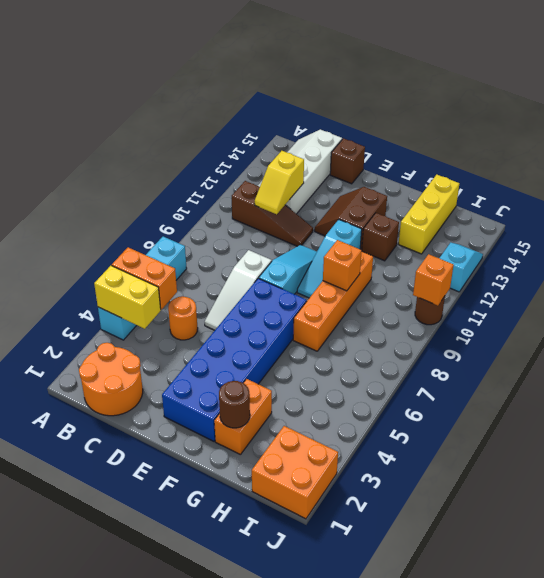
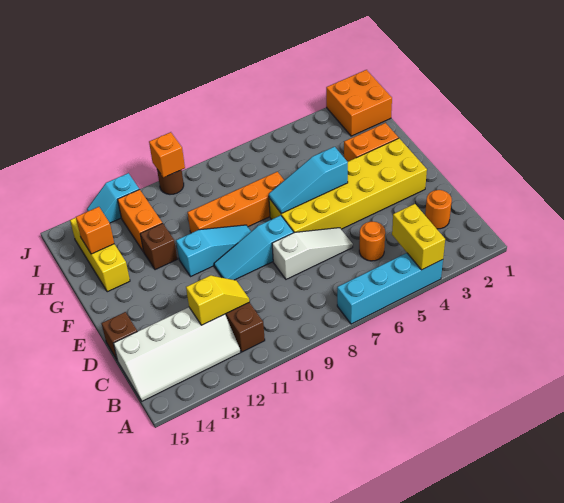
orange 1x2 brick [112,247,177,310] -> orange 1x2 brick moved to [118,189,162,252]
orange 2x2 round brick [79,343,143,416] -> orange 1x1 round brick [425,190,452,229]
blue 2x6 brick [162,278,307,441] -> yellow 2x6 brick [269,138,427,233]
brown 2x2 slope [315,187,387,250] -> none
none -> cyan 1x3 slope [269,147,348,214]
brown 1x1 round brick [219,381,250,428] -> none
orange 1x1 brick [323,240,362,291] -> orange 1x1 brick moved to [76,207,114,254]
yellow 1x3 brick [399,175,459,254] -> yellow 1x3 brick turned to [70,218,130,292]

